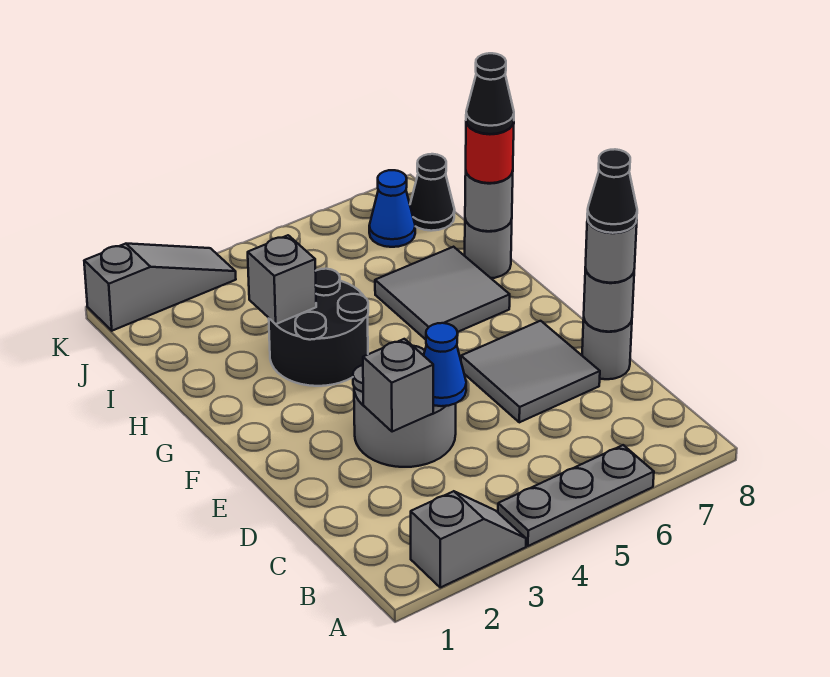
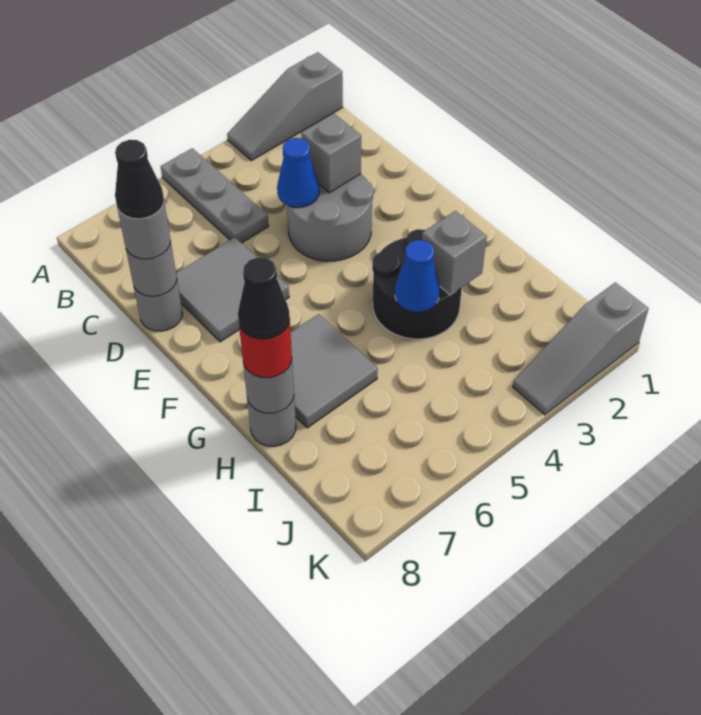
grey 1x2 slope [411,491,526,587] -> grey 1x3 slope [227,52,343,161]
grey 1x3 plate [498,445,654,546] -> grey 1x3 plate turned to [161,148,269,243]
blue 1x1 cone [369,170,415,247] -> blue 1x1 cone moved to [395,240,440,312]
black 1x1 cone [410,154,455,231] -> none

